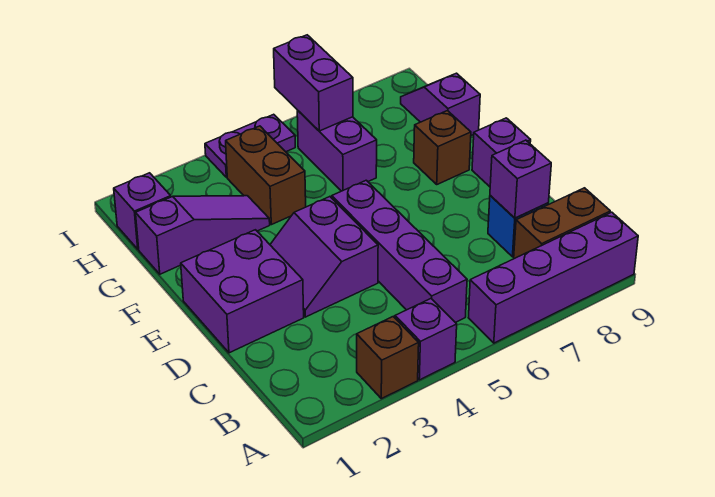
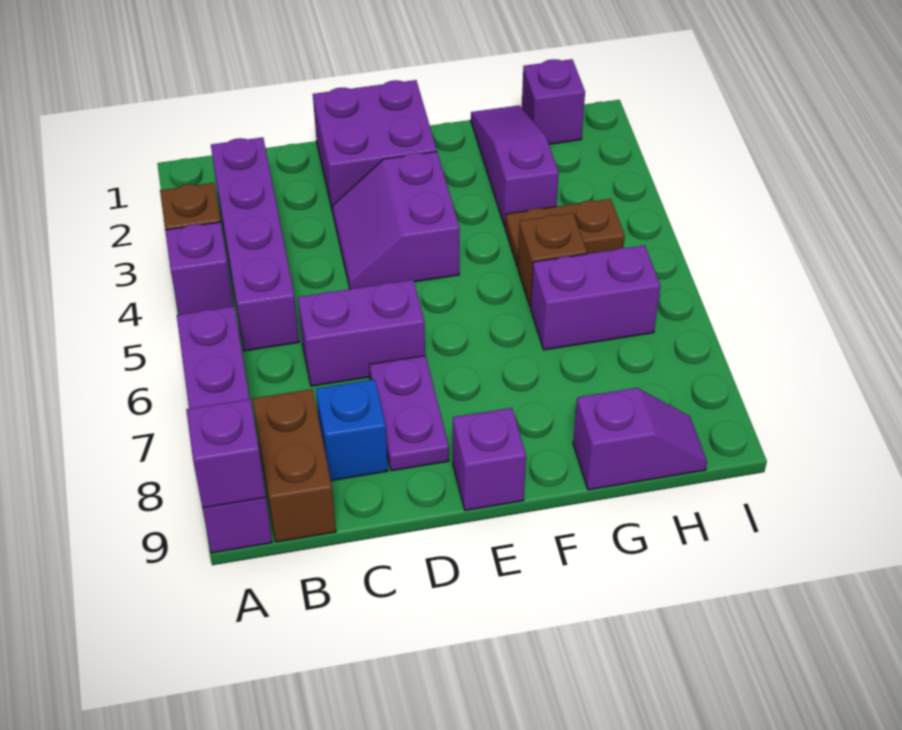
purple 1x4 brick [332,180,467,323] -> purple 1x4 brick turned to [211,137,299,351]
purple 1x1 brick [490,140,551,218] -> purple 1x1 brick moved to [186,399,266,508]
purple 2x2 slope [270,197,378,317] -> purple 2x2 slope turned to [332,152,460,289]
brown 1x1 brick [414,111,471,184] -> brown 1x1 brick moved to [518,213,587,307]
purple 1x3 slope [136,196,270,274] -> purple 1x3 slope turned to [471,106,559,227]
brown 1x2 brick [226,126,306,225] -> brown 1x2 plate [505,199,625,266]
purple 1x2 brick [274,35,353,131] -> purple 1x2 brick moved to [298,280,425,386]
purple 1x2 plate [205,114,295,177] -> purple 1x2 plate moved to [369,356,449,471]

